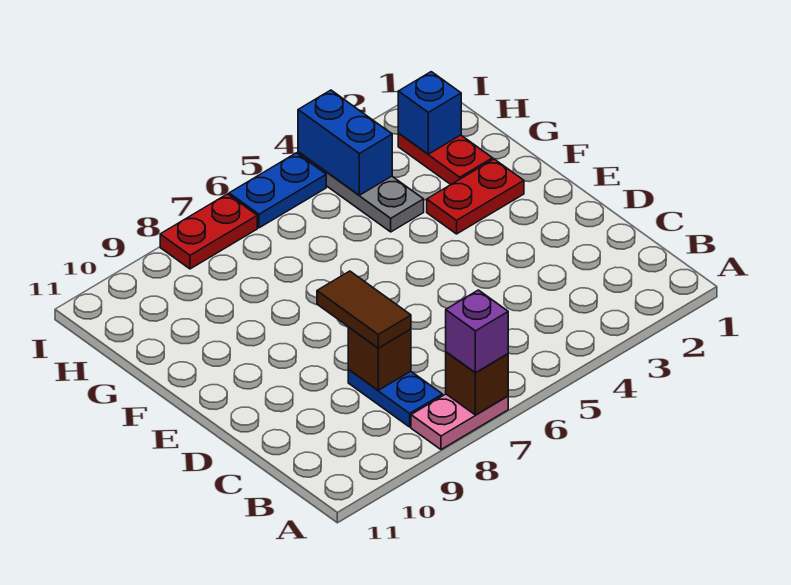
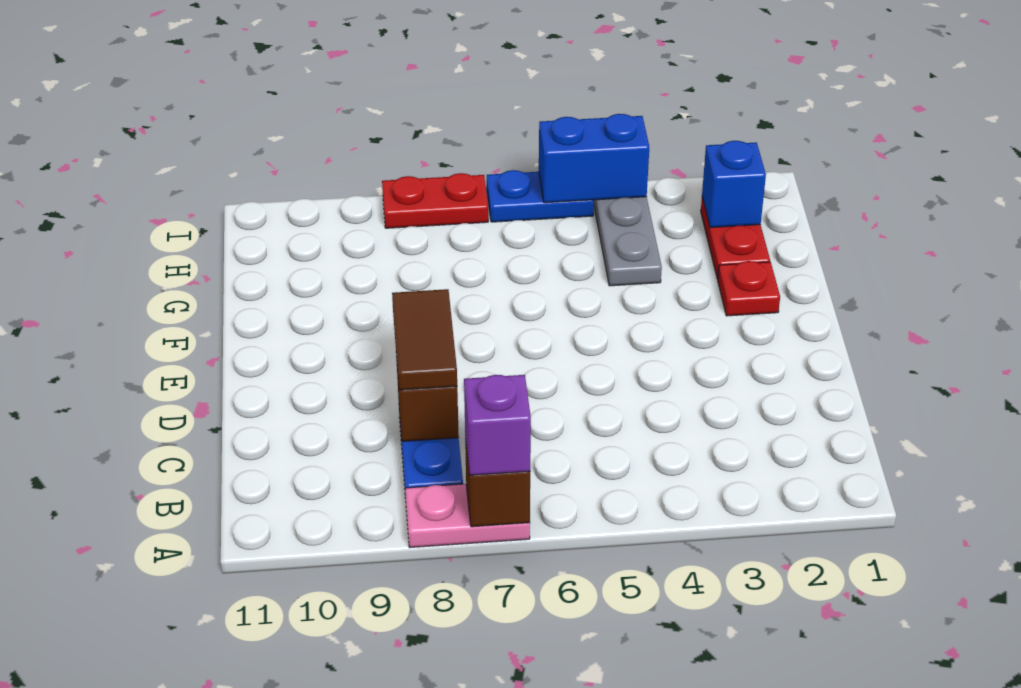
red 1x2 plate [427,159,524,234] -> red 1x1 plate [718,261,780,316]
blue 1x2 brick [298,90,392,195] -> blue 1x2 brick turned to [539,114,649,203]

